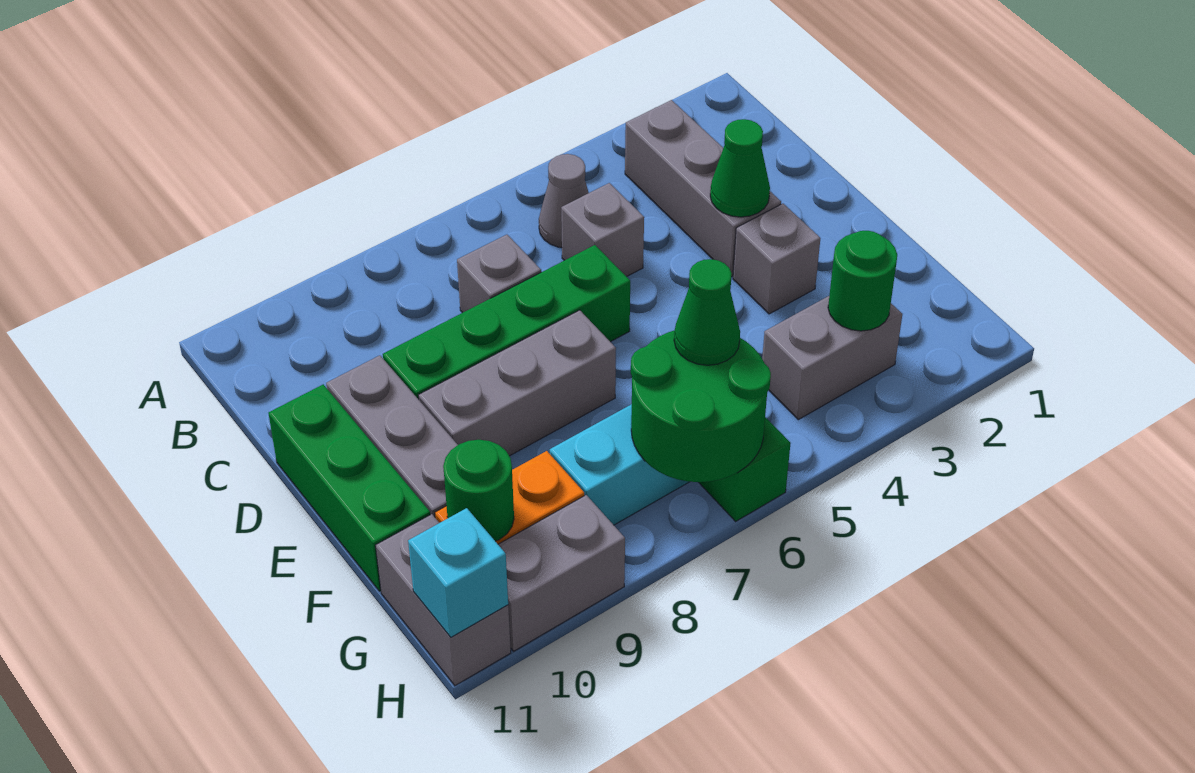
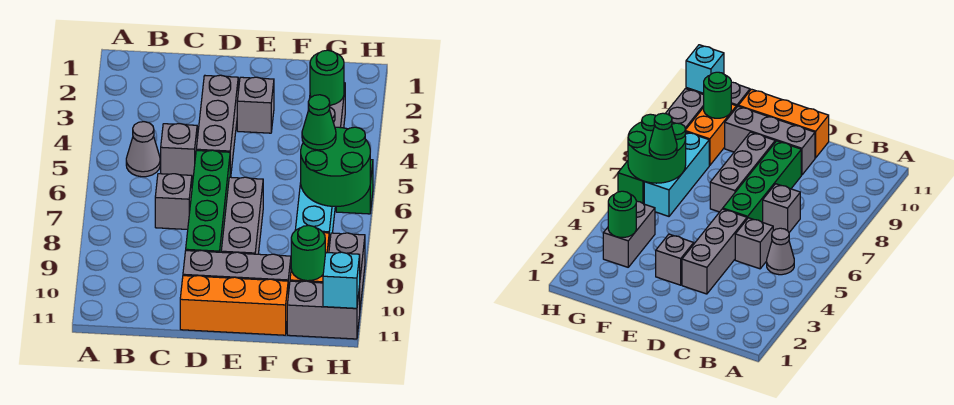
grey 1x3 brick [625,100,781,277] -> grey 1x3 brick turned to [196,75,238,177]
green 1x1 cone [710,119,770,217] -> none
green 1x3 brick [268,384,430,591] -> orange 1x3 brick [180,275,288,335]

